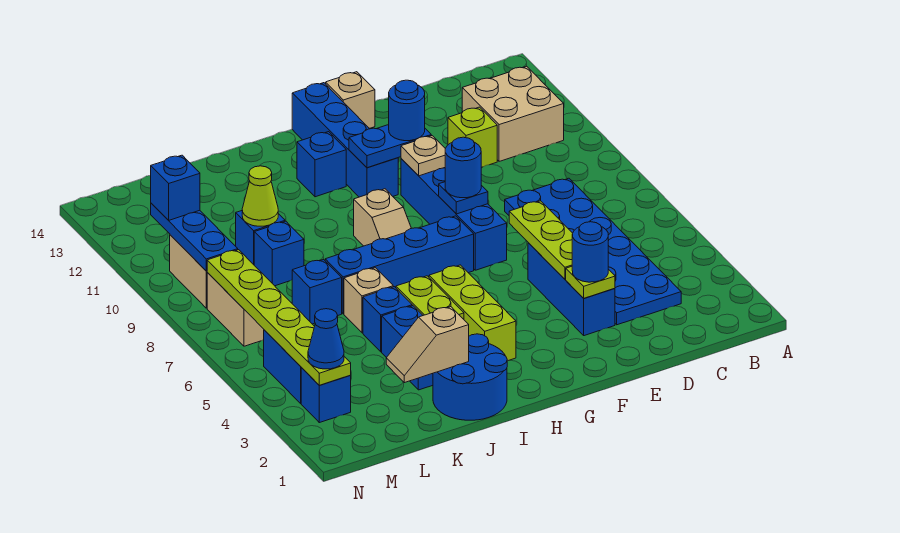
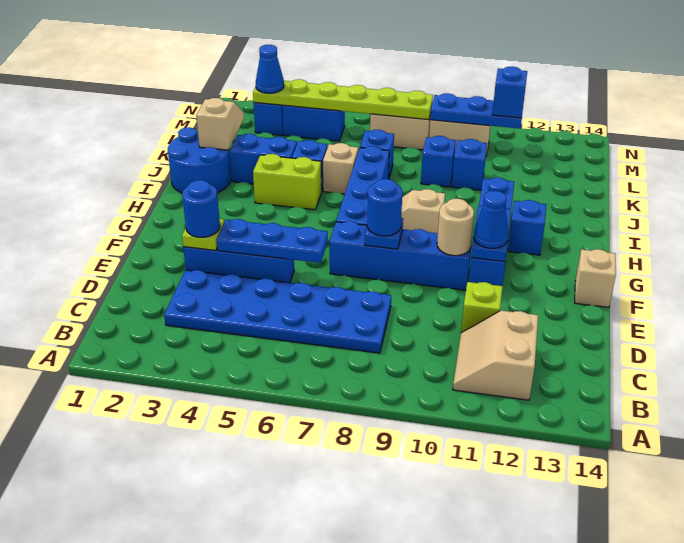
tan 2x2 brick [462,66,564,161] -> tan 2x2 slope [453,311,538,400]
lime 1x3 plate [509,201,573,279] -> blue 1x3 plate [217,219,328,263]
tan 1x1 plate [401,136,445,176] -> tan 1x1 round brick [437,199,474,256]
blue 1x1 round brick [389,80,425,141] -> blue 1x1 cone [474,191,509,248]
blue 1x4 brick [292,83,398,197] -> blue 1x4 brick turned to [469,177,514,286]
lime 1x3 brick [429,265,516,361] -> none
lime 1x1 cone [242,166,278,226] -> none

